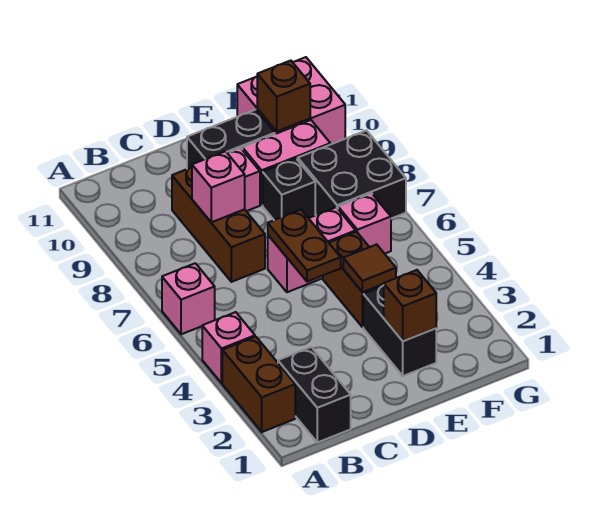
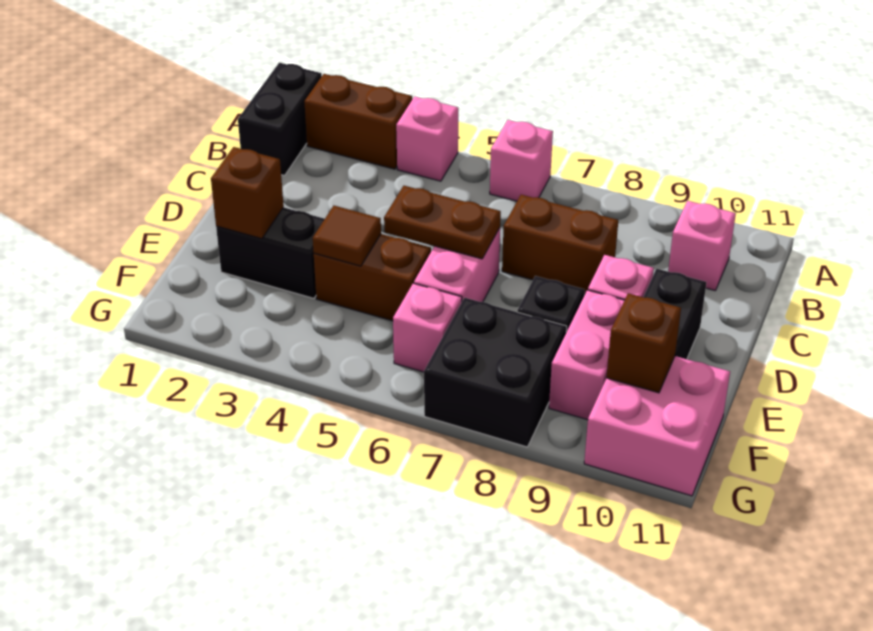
black 1x2 brick [278,347,351,442] -> black 1x2 brick turned to [238,63,322,175]
brown 1x3 brick [172,167,265,282] -> brown 1x2 brick [502,195,618,294]
pink 1x1 brick [192,151,245,222] -> pink 1x1 brick moved to [668,201,736,291]

